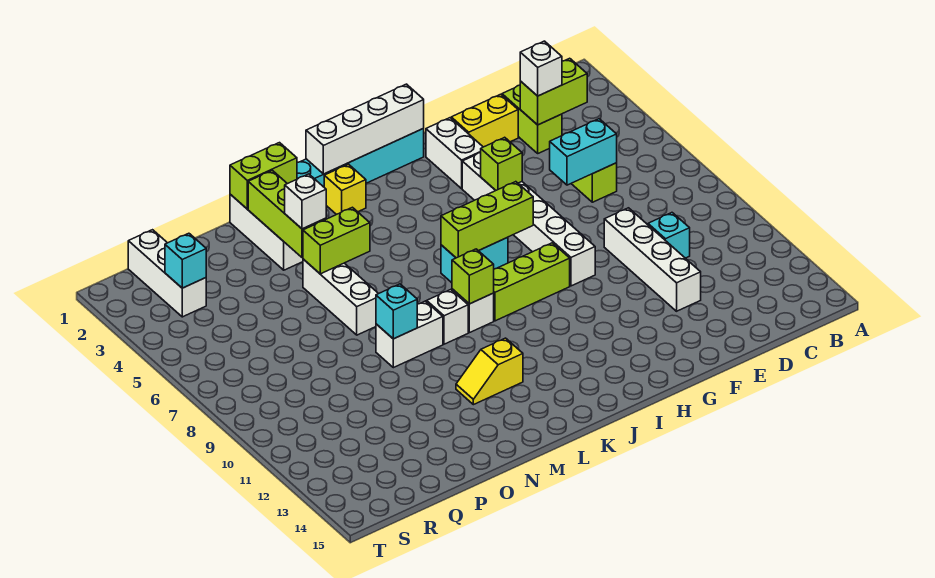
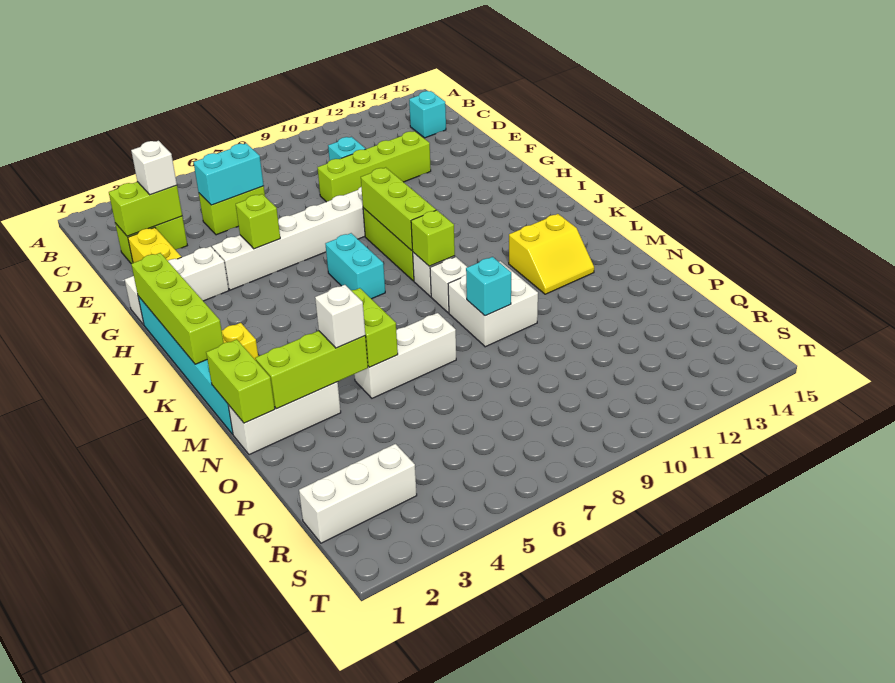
lime 1x2 brick [520,58,587,125] -> lime 1x2 brick turned to [109,182,182,236]
cyan 1x2 brick [550,119,617,185] -> cyan 1x2 brick turned to [194,143,264,205]
white 1x4 brick [604,208,701,311] -> lime 1x4 brick [317,131,431,202]
white 1x2 brick [426,118,483,189] -> white 1x3 brick [125,246,229,325]
white 1x4 brick [306,84,424,174] -> lime 1x4 brick [131,253,224,364]
lime 1x3 brick [441,182,533,258] -> lime 1x3 brick moved to [361,167,436,251]
yellow 1x2 slope [456,338,523,405] -> yellow 2x2 slope [509,214,594,294]
white 1x2 brick [376,301,443,368] -> white 2x2 brick [448,261,538,347]
cyan 1x1 brick [165,233,206,288] -> cyan 1x1 brick moved to [409,91,446,138]

